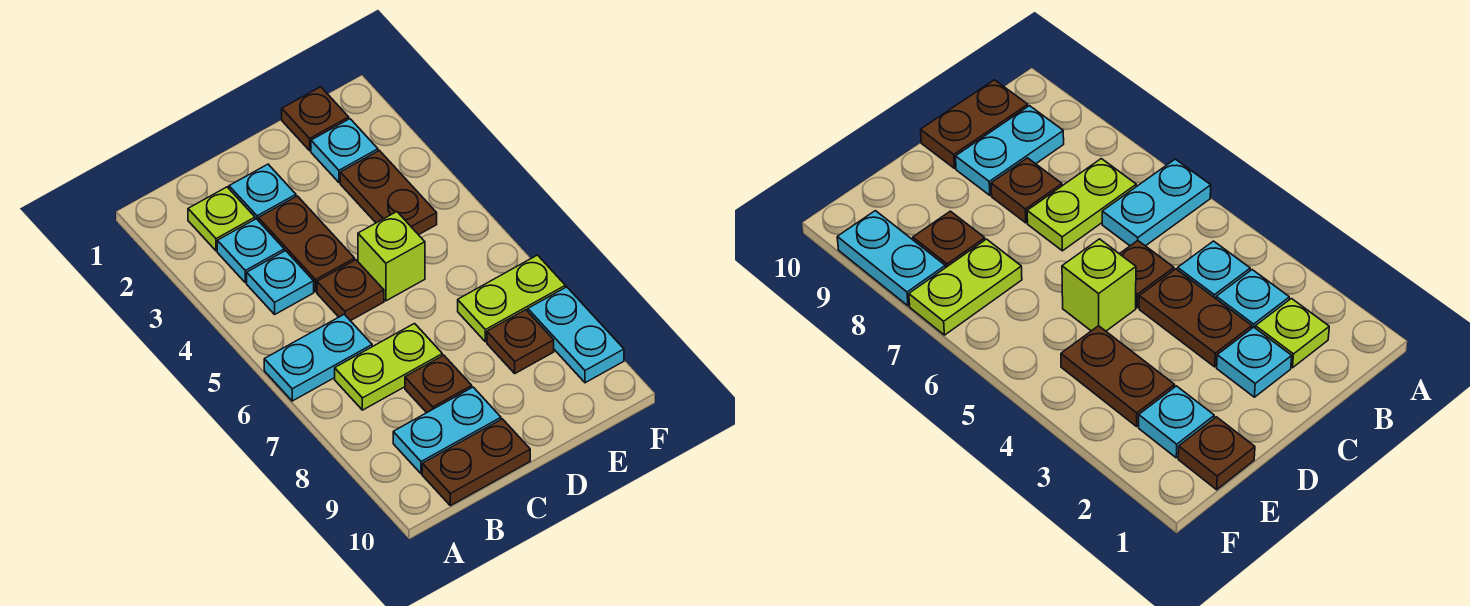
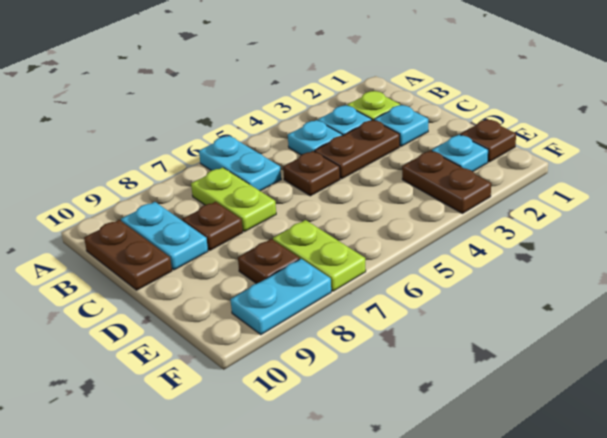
lime 1x1 brick [358,212,425,301] -> none
brown 1x2 plate [340,150,437,235] -> brown 1x2 plate turned to [402,151,491,213]

